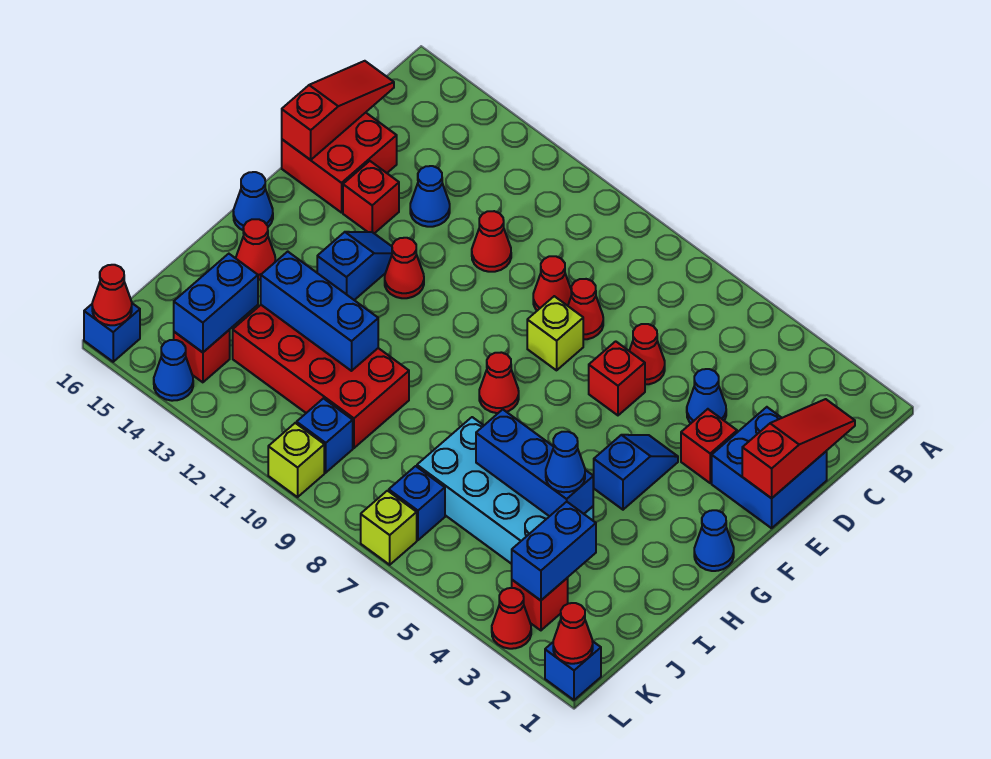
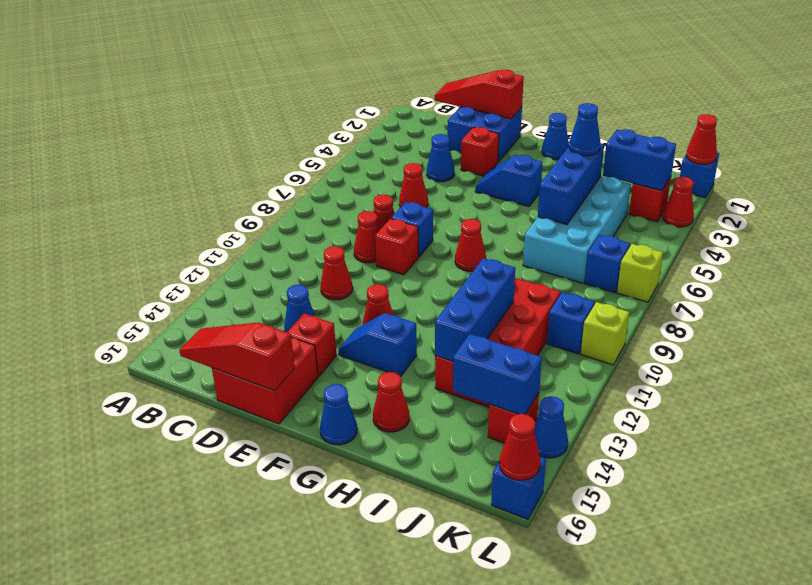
red 1x1 brick [589,341,645,415] -> red 1x1 brick moved to [375,219,419,275]
lime 1x1 brick [527,296,583,370] -> blue 1x1 brick [391,202,433,257]

